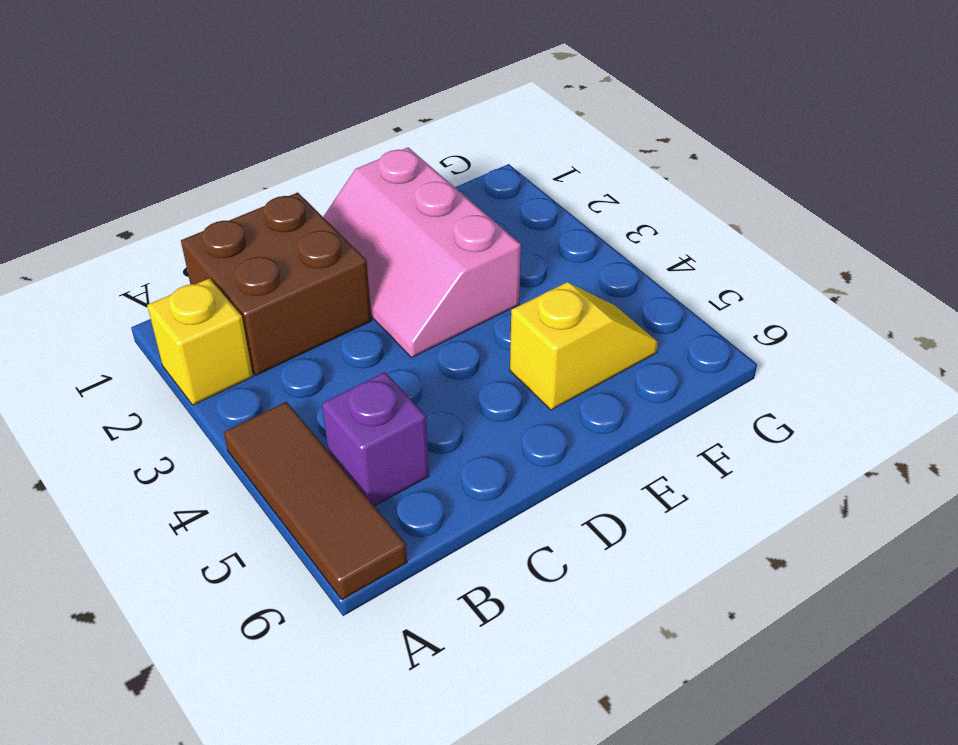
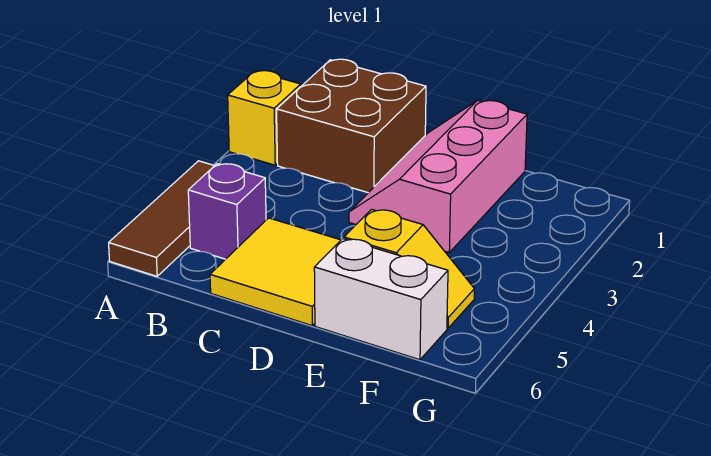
none -> yellow 2x2 tile [210,218,341,325]
none -> white 1x2 brick [314,239,448,360]

